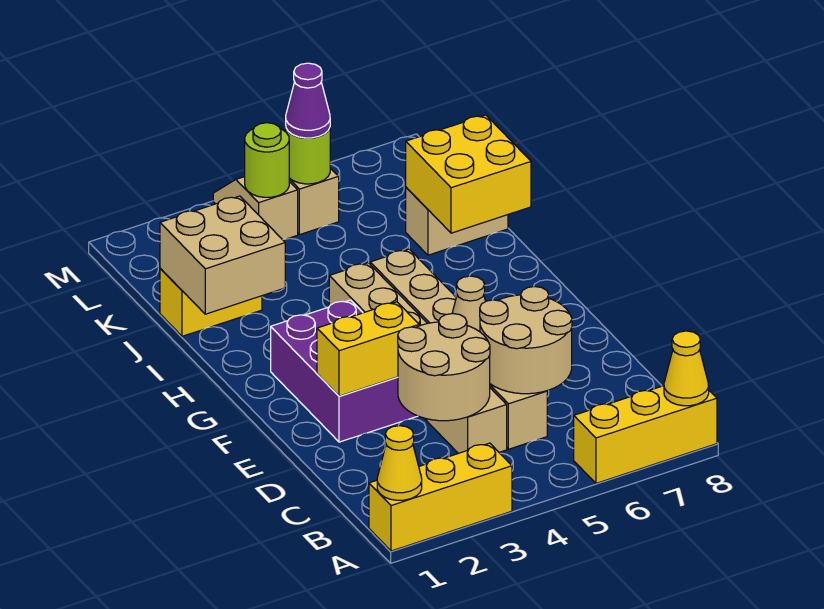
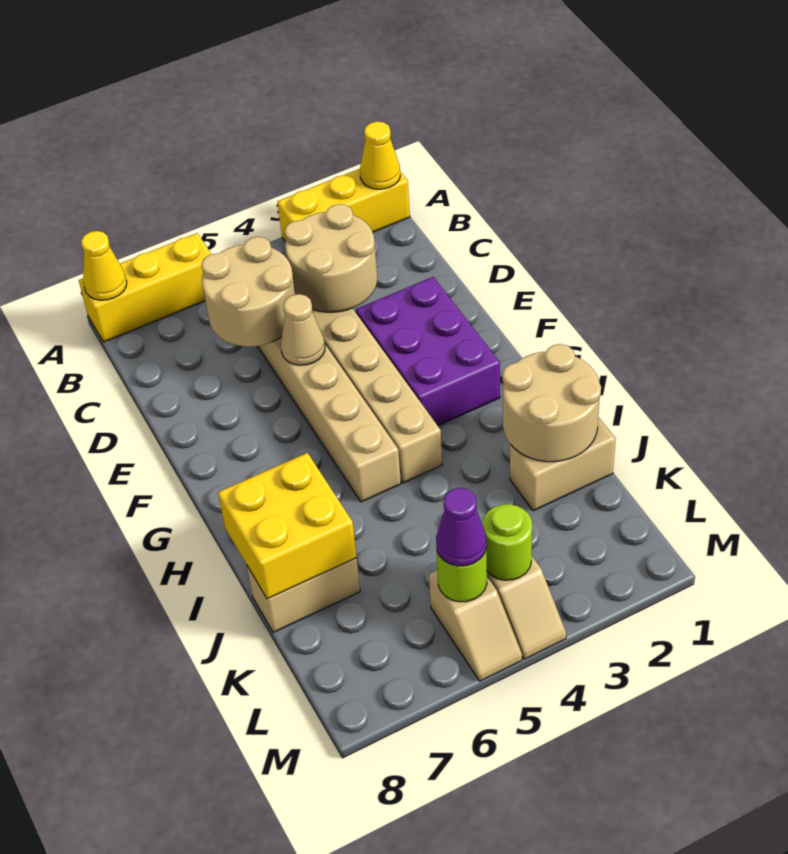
yellow 1x2 brick [317,302,419,396] -> none
tan 2x2 brick [160,196,285,314] -> tan 2x2 round brick [503,344,601,462]
yellow 1x2 brick [160,268,262,336] -> tan 1x2 brick [510,417,616,511]

